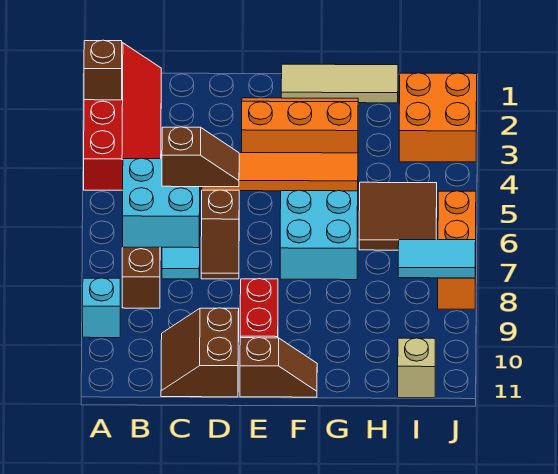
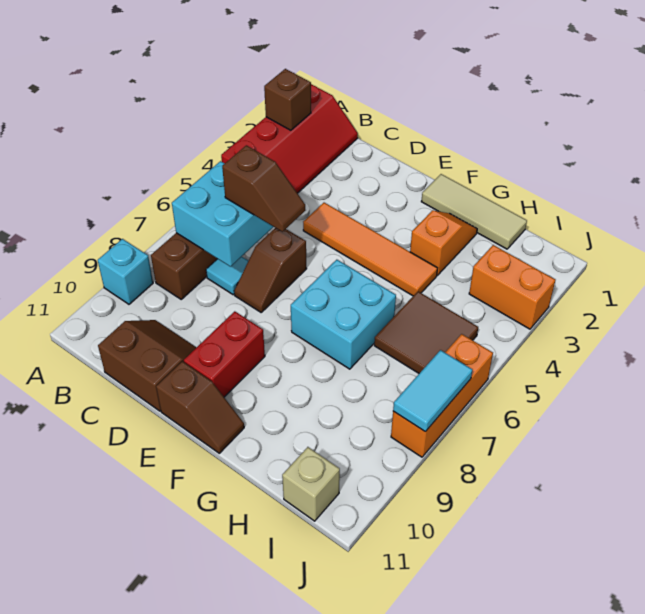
brown 2x2 slope [161,308,239,397] -> brown 2x2 slope turned to [98,320,196,411]
orange 2x3 slope [242,98,358,153] -> orange 1x2 slope [410,210,477,276]
orange 2x2 brick [399,73,477,162] -> orange 1x2 brick [469,245,555,329]
cyan 1x2 tile [398,240,476,278] -> cyan 1x2 tile turned to [393,350,473,432]

